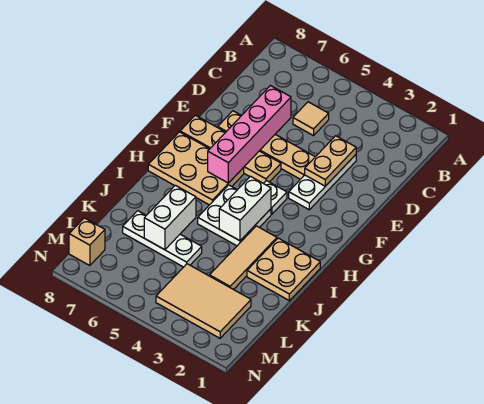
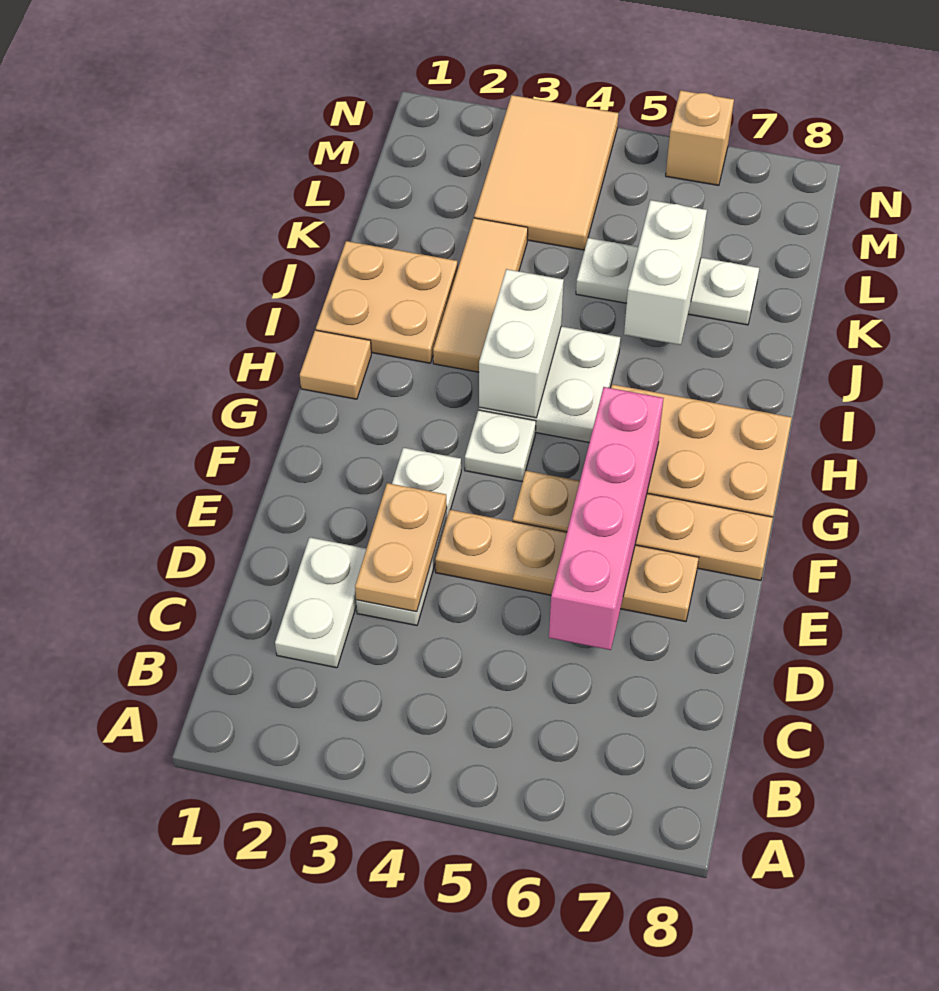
none -> white 1x2 plate [275,537,367,668]
tan 1x1 tile [293,102,329,136] -> tan 1x1 tile moved to [300,330,371,399]
tan 2x3 tile [156,264,251,338] -> tan 2x3 tile turned to [474,95,618,250]
tan 1x1 brick [69,218,105,266] -> tan 1x1 brick moved to [666,90,734,185]

